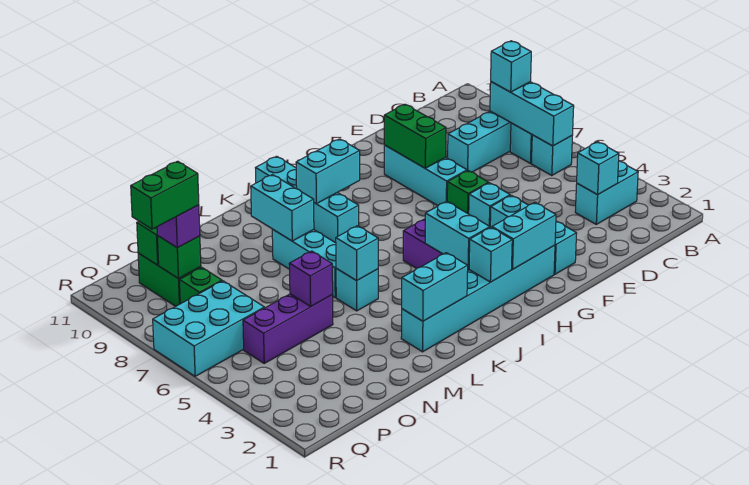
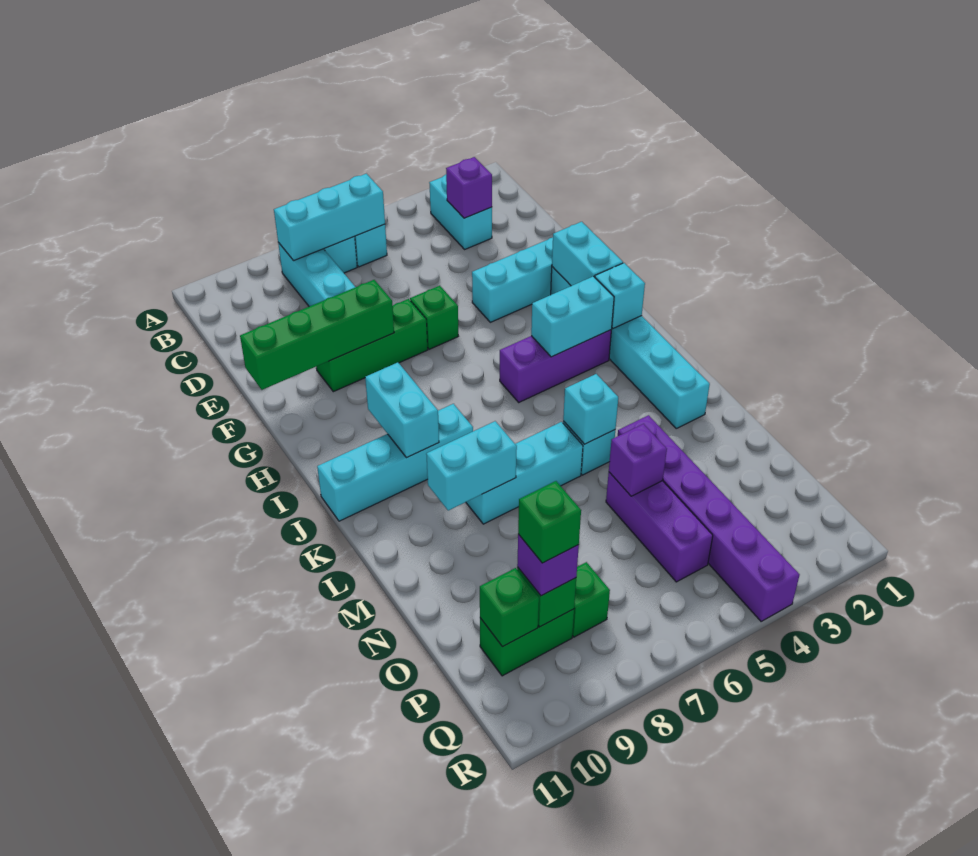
cyan 1x1 brick [491,41,531,92] -> none
cyan 1x1 brick [577,142,619,195] -> purple 1x1 brick [446,157,492,218]
cyan 1x1 brick [469,183,510,226] -> none
cyan 1x3 brick [384,145,467,206] -> green 1x3 brick [316,299,428,392]
green 1x2 brick [384,104,446,168] -> green 1x4 brick [240,280,394,390]
cyan 1x2 brick [402,253,468,321] -> none
none -> purple 1x6 brick [618,415,799,622]
cyan 2x3 brick [153,281,264,376] -> none
green 1x2 brick [131,161,199,229] -> green 1x1 brick [518,481,581,563]

